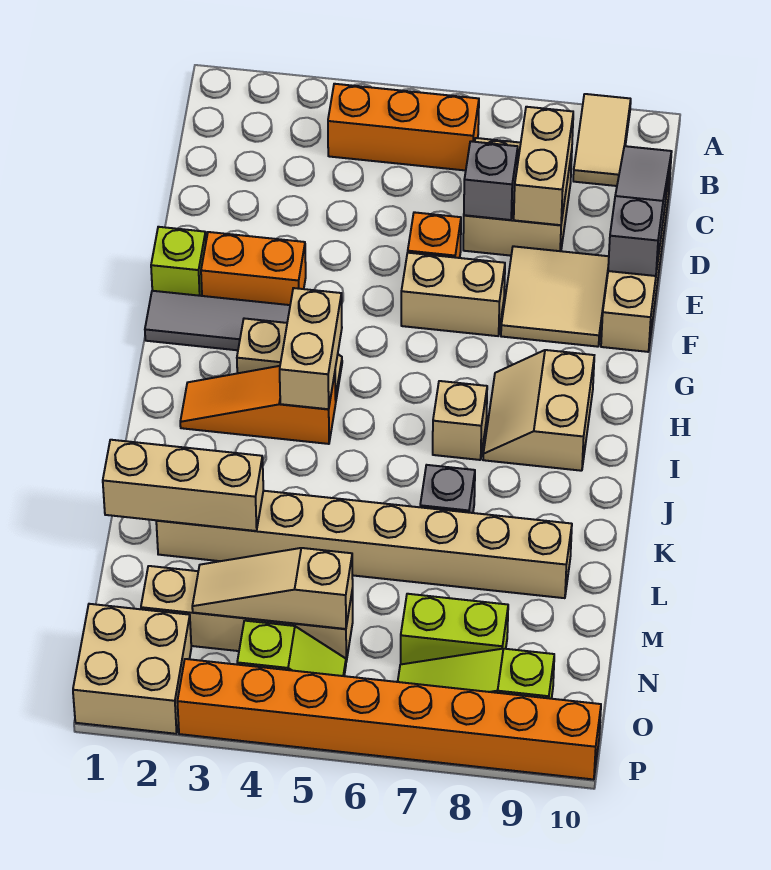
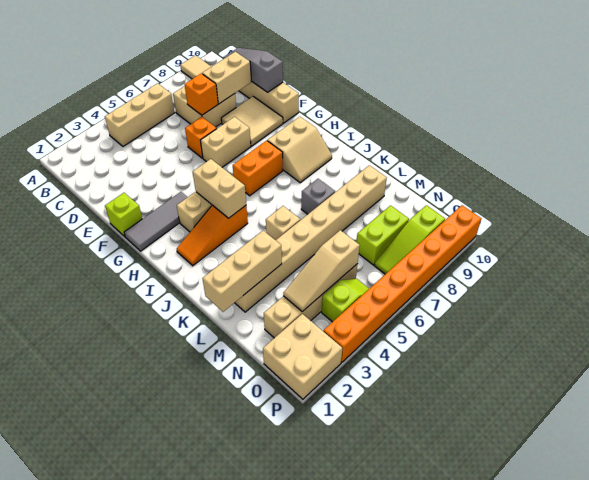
orange 1x3 brick [328,84,479,170] -> tan 1x3 brick [105,83,175,146]
tan 1x2 brick [514,107,573,225] -> tan 1x2 brick turned to [202,52,251,104]
grey 1x1 brick [464,141,518,220] -> orange 1x1 brick [184,73,218,115]
orange 1x2 brick [201,232,306,305] -> orange 1x2 brick moved to [233,141,283,196]
tan 2x2 slope [483,350,594,471] -> tan 2x2 slope turned to [267,117,332,183]
tan 1x1 brick [433,381,487,460] -> tan 1x1 brick moved to [266,206,300,240]

